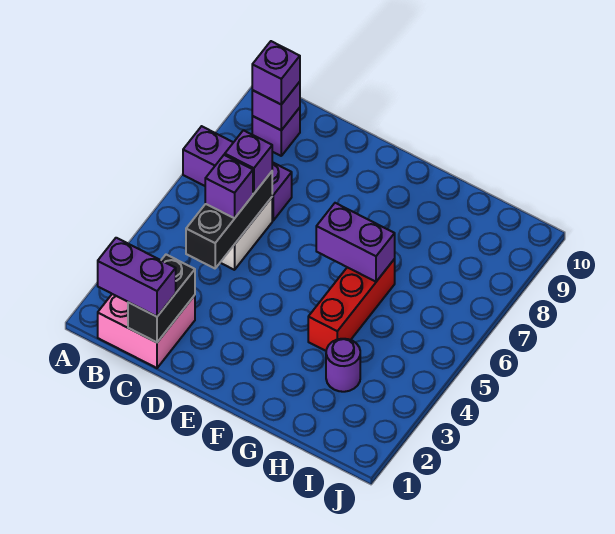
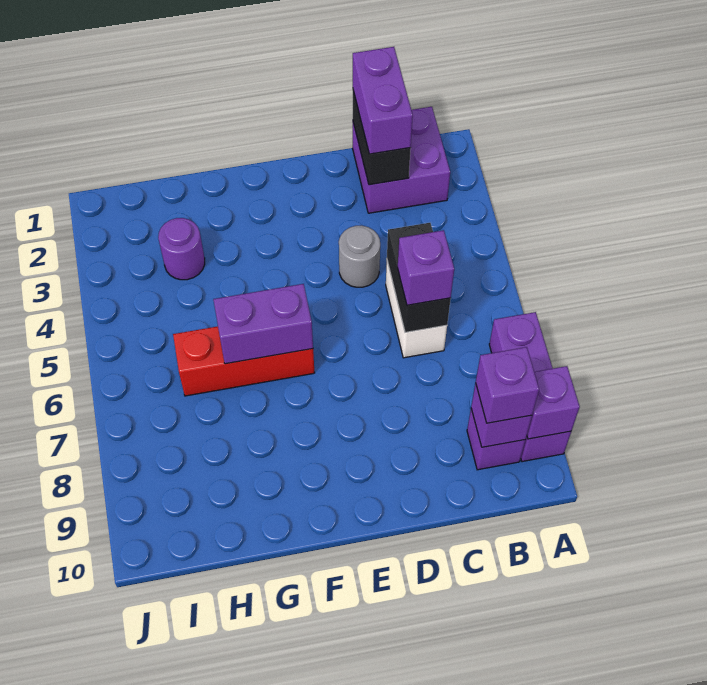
purple 1x3 brick [183,126,292,221] -> purple 1x3 brick turned to [489,312,571,462]
pink 2x2 brick [98,294,195,368] -> purple 2x2 brick [353,107,450,213]
purple 1x2 brick [98,238,176,317] -> purple 1x2 brick turned to [353,47,413,154]
black 1x3 brick [186,172,272,268] -> black 1x2 brick [387,223,451,333]
purple 1x1 brick [205,155,253,218] -> purple 1x1 brick moved to [527,366,580,439]
none -> grey 1x1 round brick [339,226,380,287]
red 1x3 brick [308,259,395,351] -> red 1x3 brick turned to [173,326,314,396]

